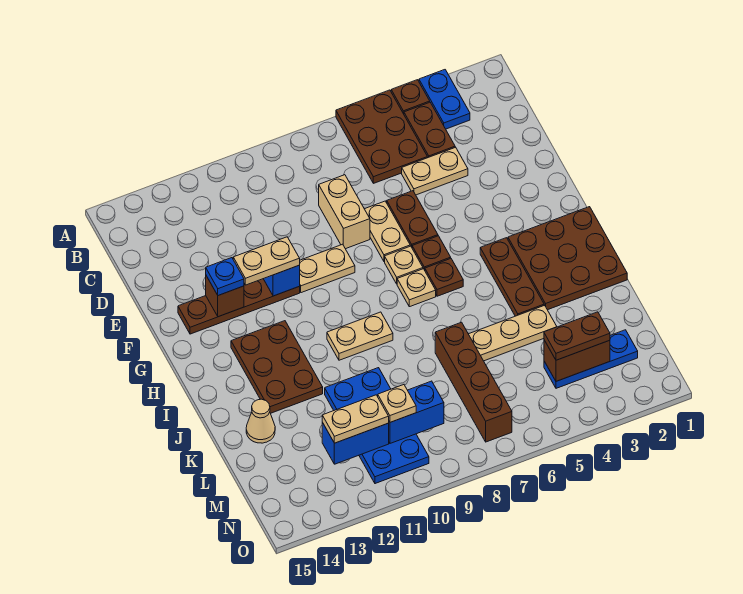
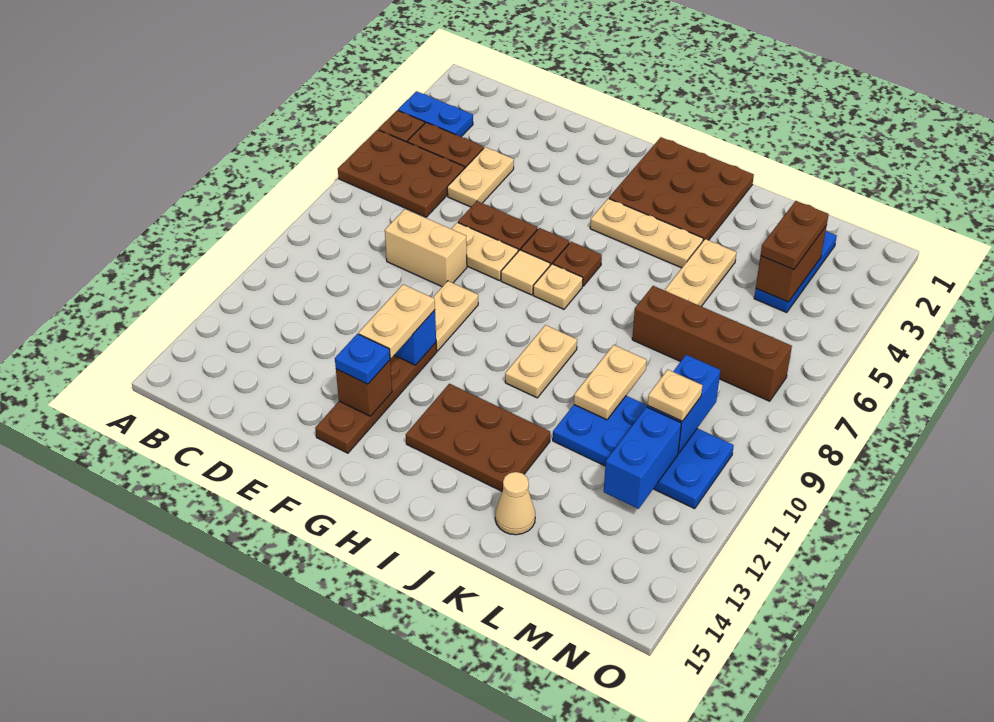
tan 1x1 plate [385,246,423,284] -> tan 1x1 tile [501,250,550,295]
brown 1x3 plate [480,238,544,316] -> tan 1x3 plate [590,198,703,268]
tan 1x2 plate [322,395,389,443] -> tan 1x2 plate moved to [574,345,647,420]

